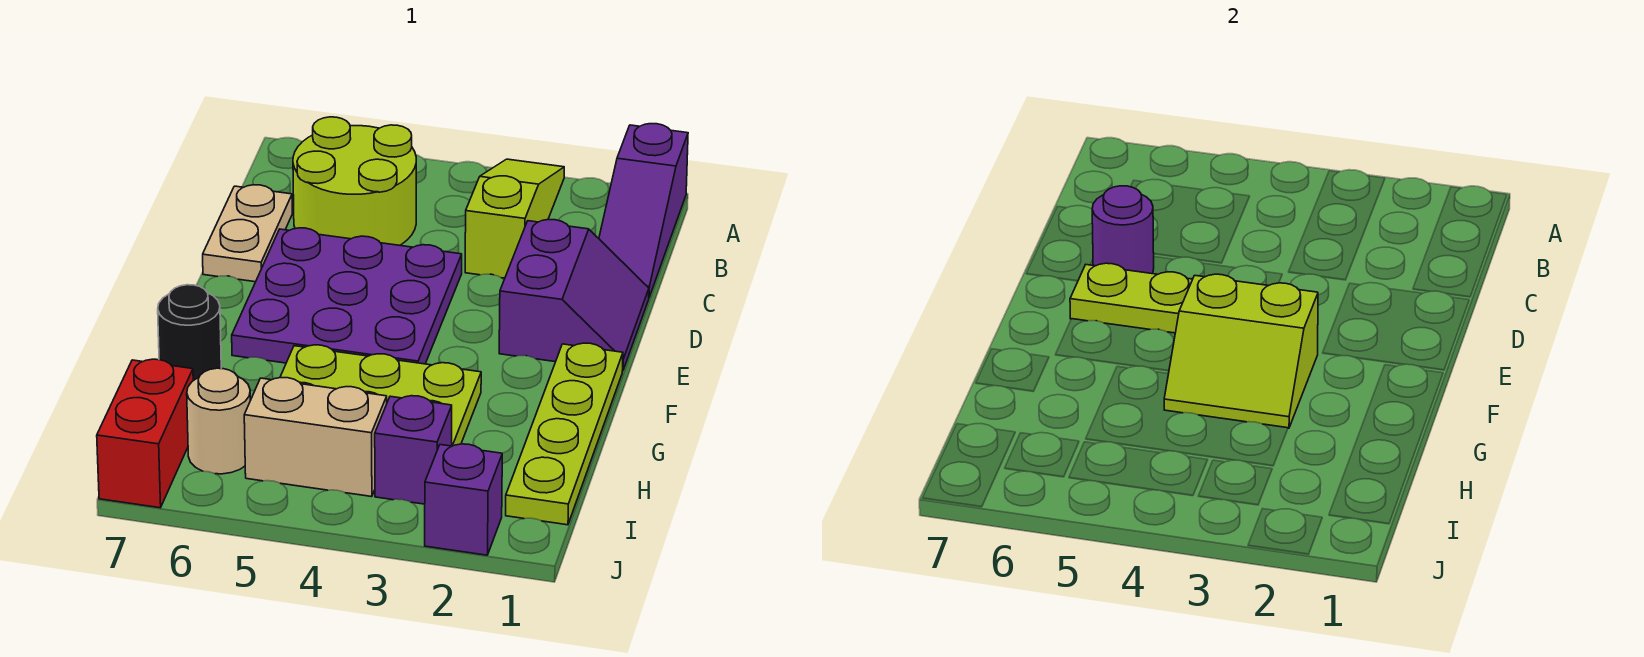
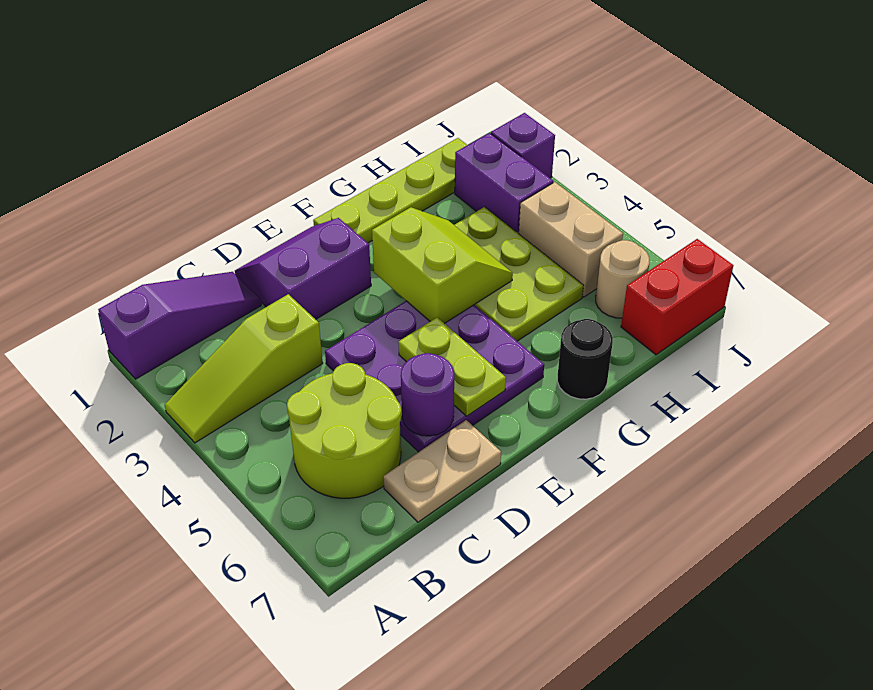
purple 1x1 brick [375,396,452,504] -> purple 1x2 brick [455,133,553,233]

